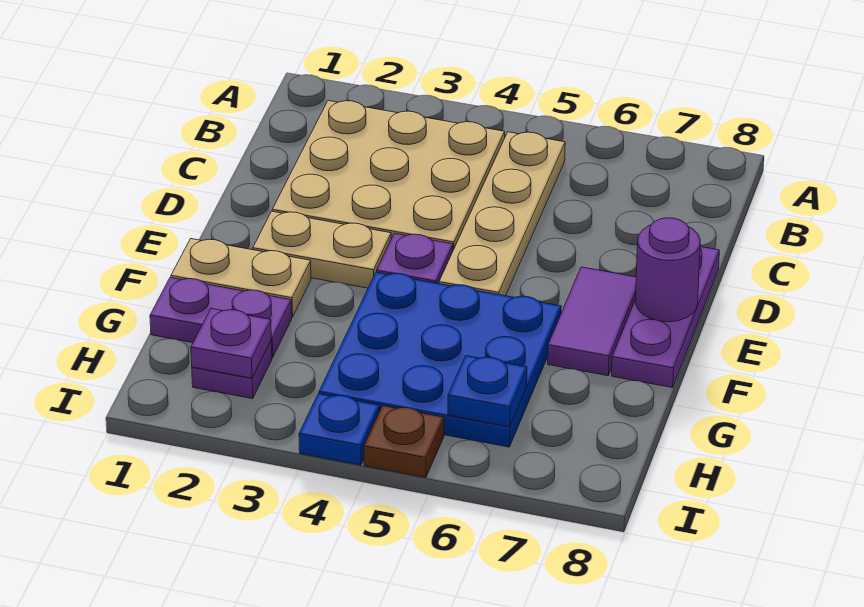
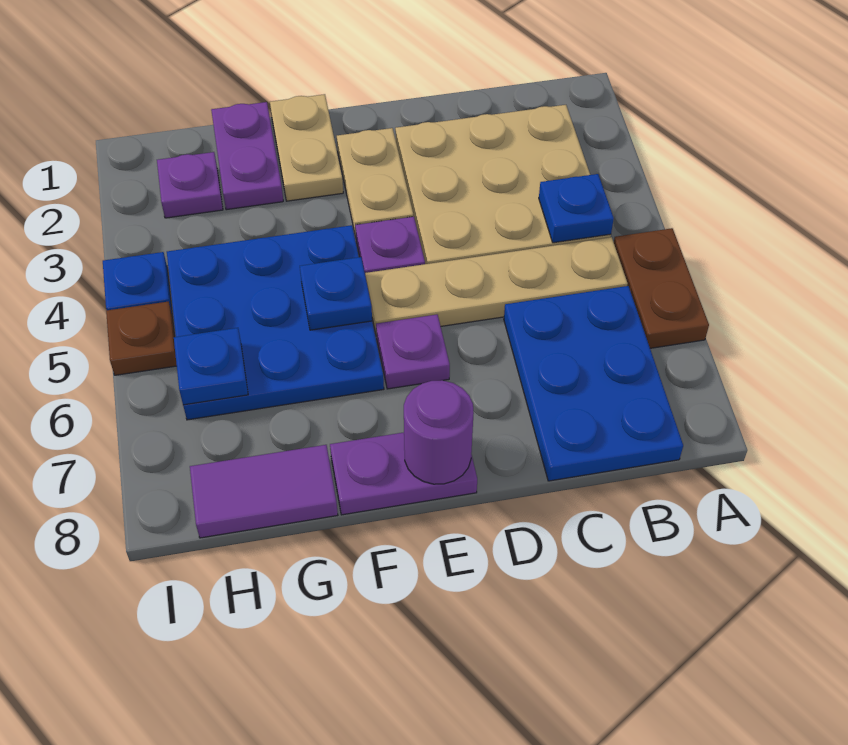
none -> brown 1x2 plate [614,228,709,348]
none -> blue 1x1 plate [539,174,614,243]
none -> blue 2x3 plate [504,286,683,481]
purple 1x3 plate [612,247,719,388] -> purple 1x2 plate [330,432,477,515]
purple 1x2 tile [548,267,636,376] -> purple 1x2 tile moved to [190,445,338,538]
none -> blue 1x1 plate [300,257,372,330]
purple 1x1 plate [191,309,271,378] -> purple 1x1 plate moved to [376,314,450,389]

